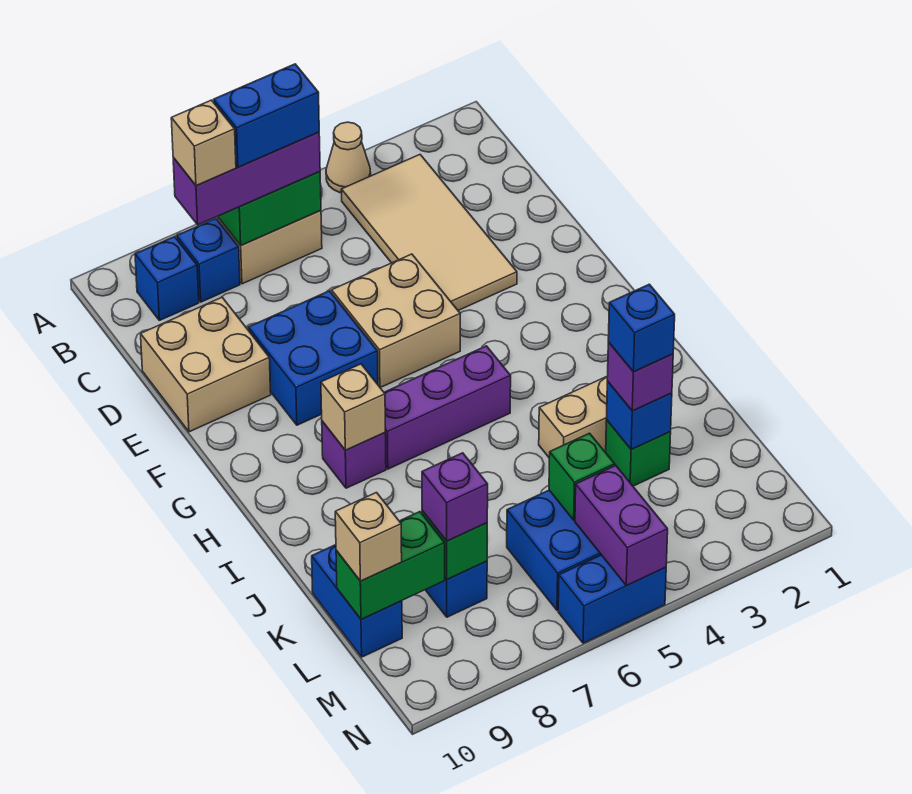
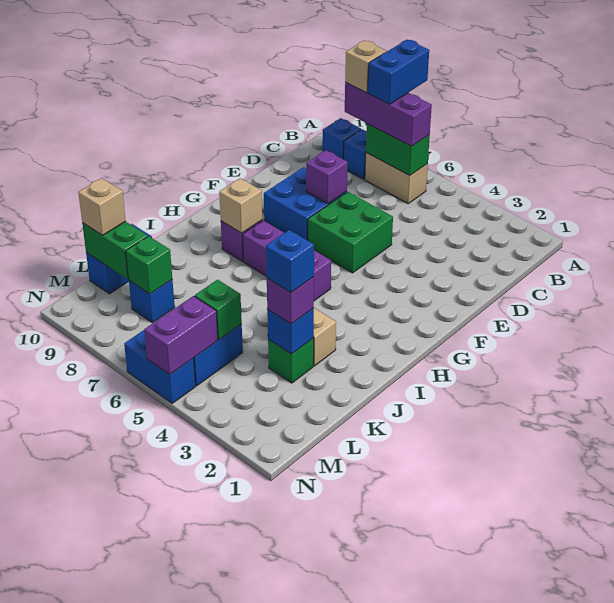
tan 1x1 cone [326,122,371,193] -> none
tan 2x4 tile [341,155,517,310] -> none
blue 1x2 brick [214,64,319,167] -> blue 1x2 brick turned to [368,39,429,104]
tan 2x2 brick [141,297,271,432] -> none
tan 2x2 brick [332,254,460,388] -> green 2x2 brick [308,192,393,273]
purple 1x1 brick [422,453,488,541] -> purple 1x1 brick moved to [306,150,348,203]

